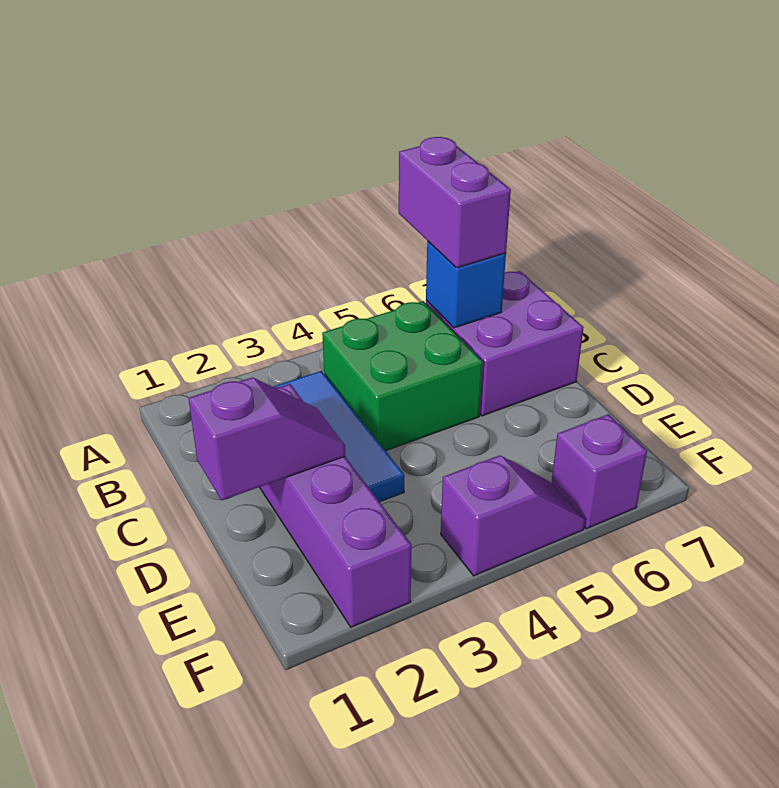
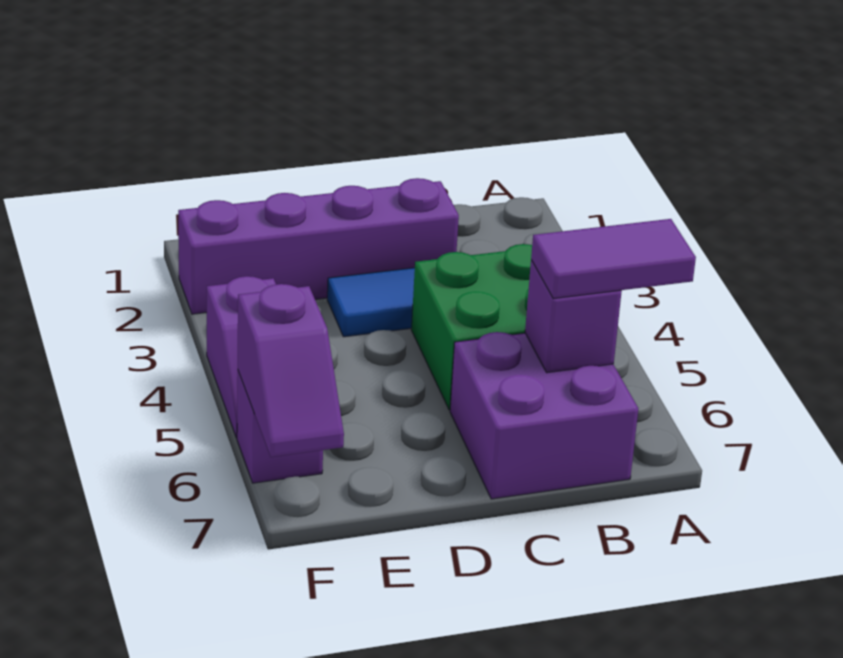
purple 1x2 brick [399,137,511,268] -> purple 1x2 tile [531,219,696,299]
blue 1x1 brick [426,241,506,328] -> purple 1x1 brick [525,260,622,373]
purple 1x2 slope [188,377,345,500] -> purple 1x2 slope moved to [238,284,344,457]

